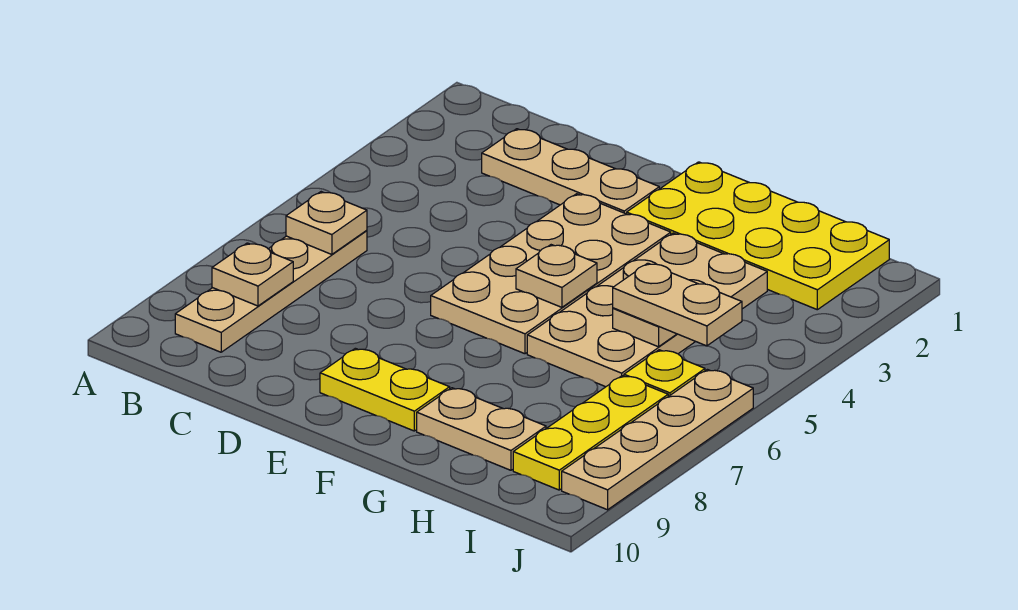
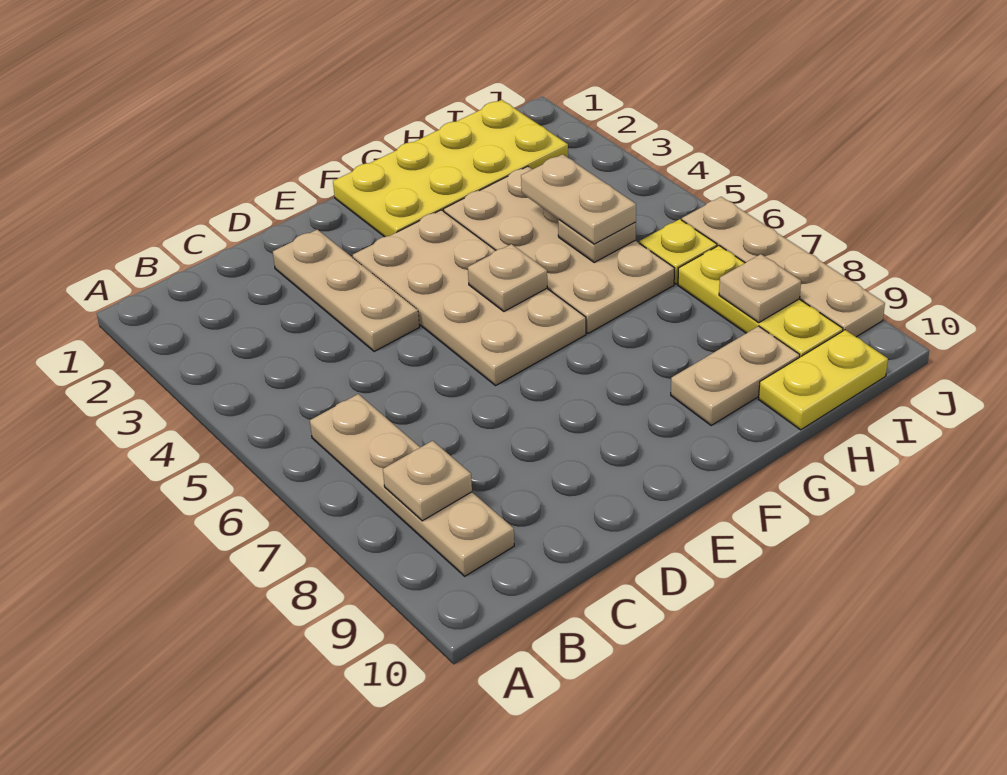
tan 1x1 plate [286,192,367,254] -> tan 1x1 plate moved to [719,254,801,322]
tan 1x3 plate [482,129,659,214] -> tan 1x3 plate turned to [273,230,419,352]
yellow 1x2 plate [320,348,450,431] -> yellow 1x2 plate moved to [759,330,888,430]
tan 1x2 plate [613,263,742,346] -> tan 1x2 plate turned to [521,154,636,244]

